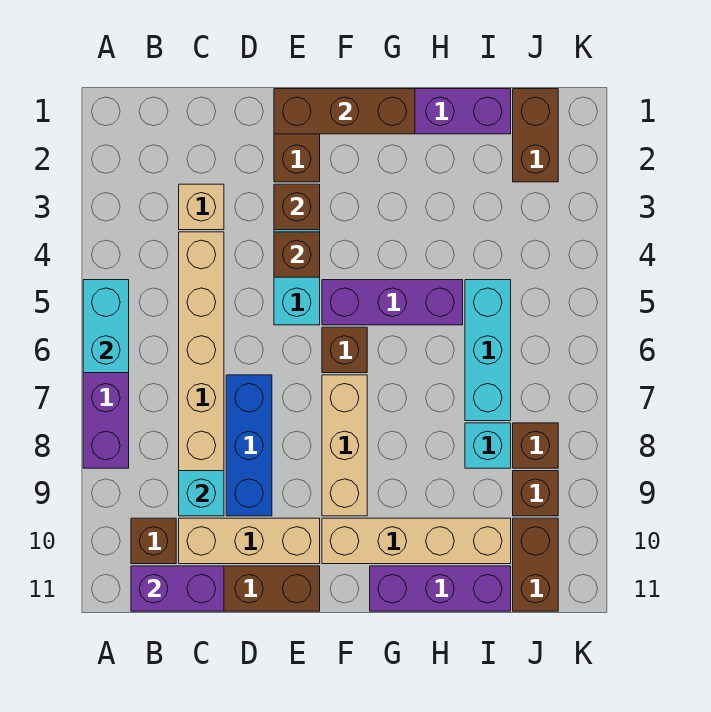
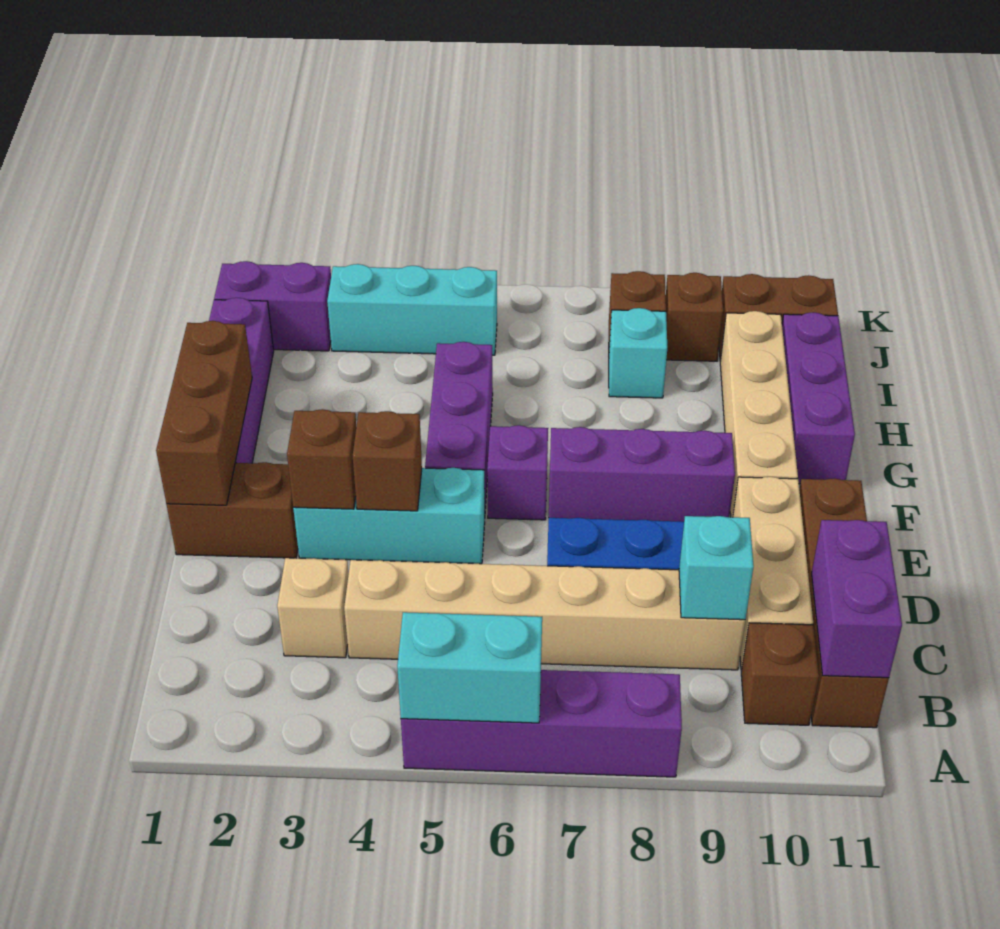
brown 1x1 brick [322,327,367,373] -> purple 1x1 brick [487,425,548,520]
tan 1x3 brick [322,375,367,516] -> purple 1x3 brick [549,427,735,522]
cyan 1x3 brick [465,280,511,421] -> cyan 1x3 brick moved to [327,264,497,355]
brown 1x2 brick [513,89,558,182] -> purple 1x2 brick [214,261,331,351]

